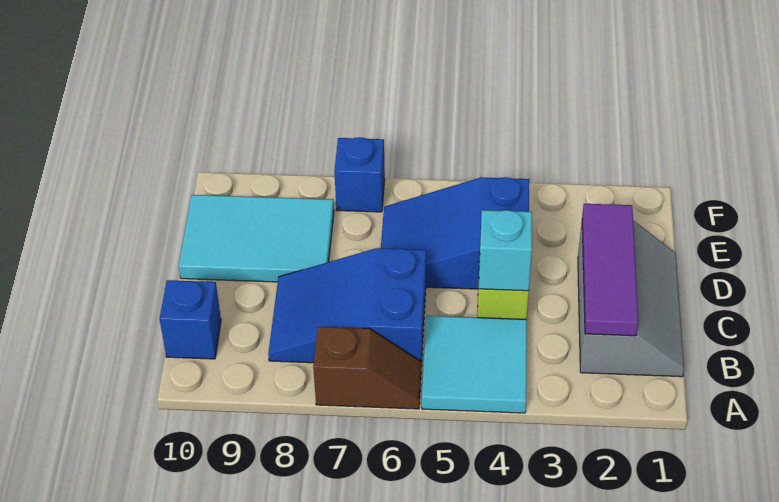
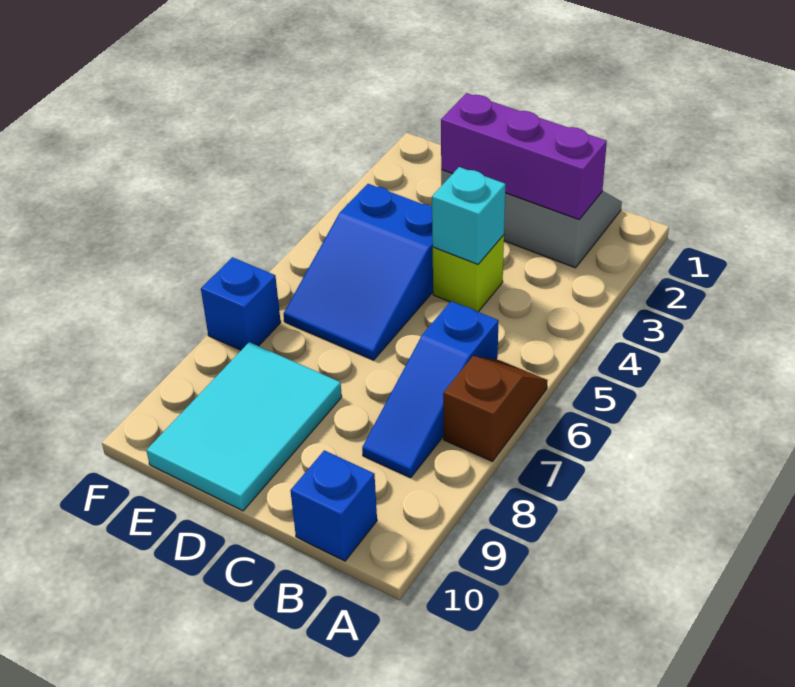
cyan 2x2 tile [422,316,527,413] -> none
purple 1x3 tile [582,204,638,336] -> purple 1x3 brick [441,93,607,219]
blue 2x3 slope [268,248,426,366] -> blue 1x3 slope [362,301,499,478]

